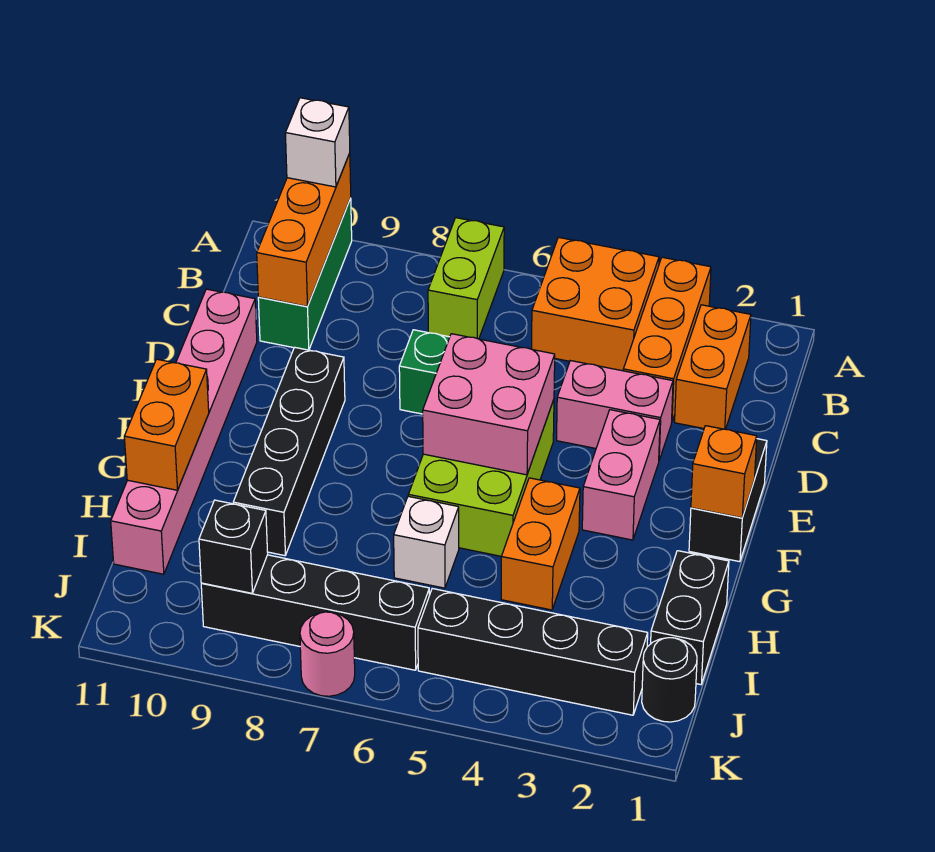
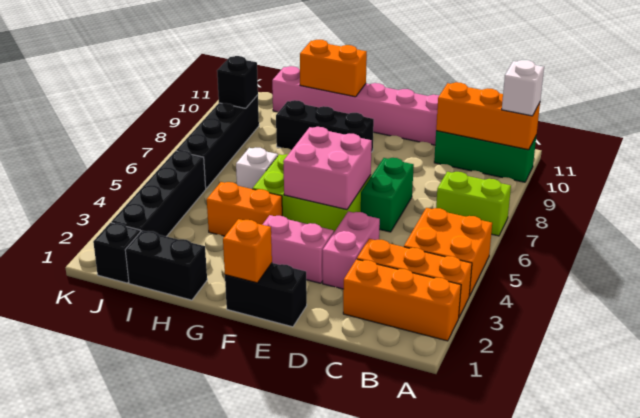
orange 1x2 brick [675,305,751,429] -> orange 1x3 brick [343,259,461,341]
black 1x4 brick [233,347,345,556] -> black 1x3 brick [276,100,374,152]
black 1x1 round brick [642,638,697,722] -> black 1x1 brick [93,223,141,283]
pink 1x1 round brick [300,612,355,696] -> none

